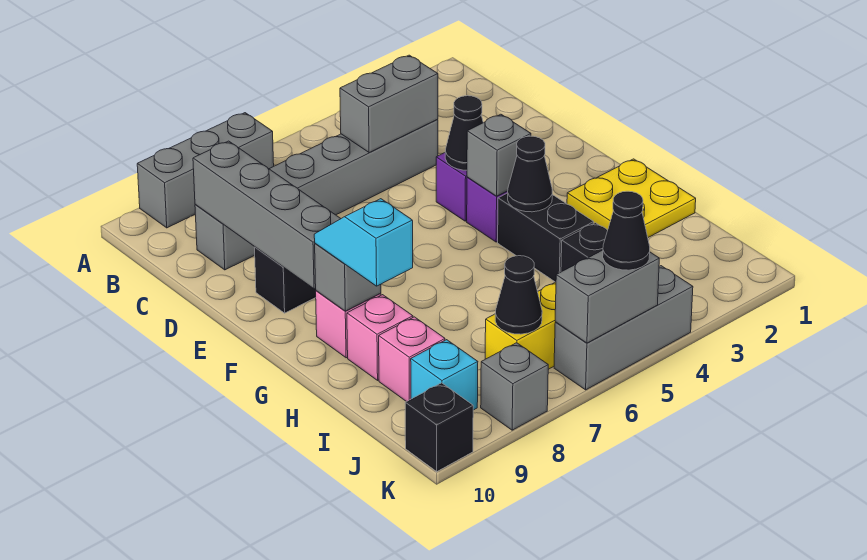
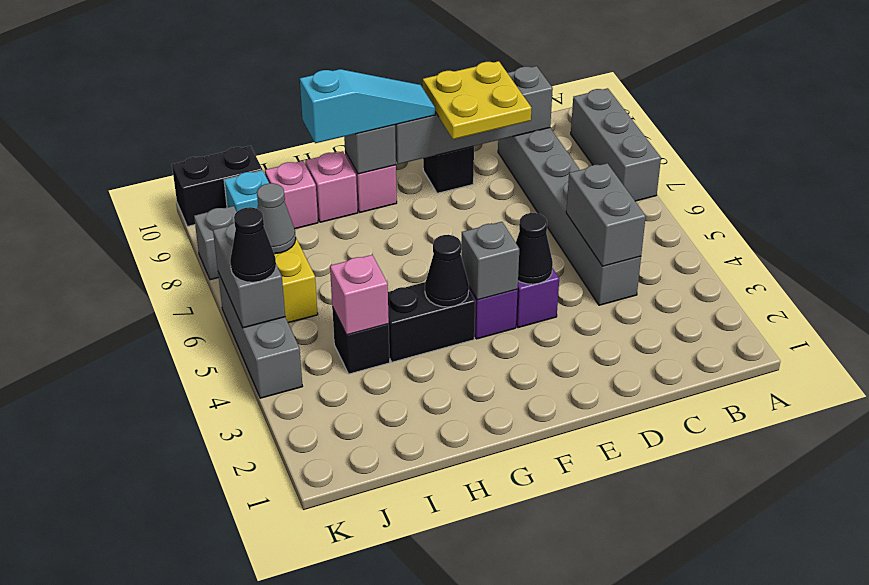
yellow 2x2 plate [567,159,696,237] -> yellow 2x2 plate moved to [423,61,532,139]
cyan 1x2 slope [314,199,413,286] -> cyan 1x3 slope [300,69,435,143]
none -> pink 1x1 brick [330,255,389,335]
black 1x1 cone [495,256,542,334] -> grey 1x1 cone [257,183,296,254]
black 1x1 brick [405,383,473,471] -> black 1x2 brick [172,146,262,226]

